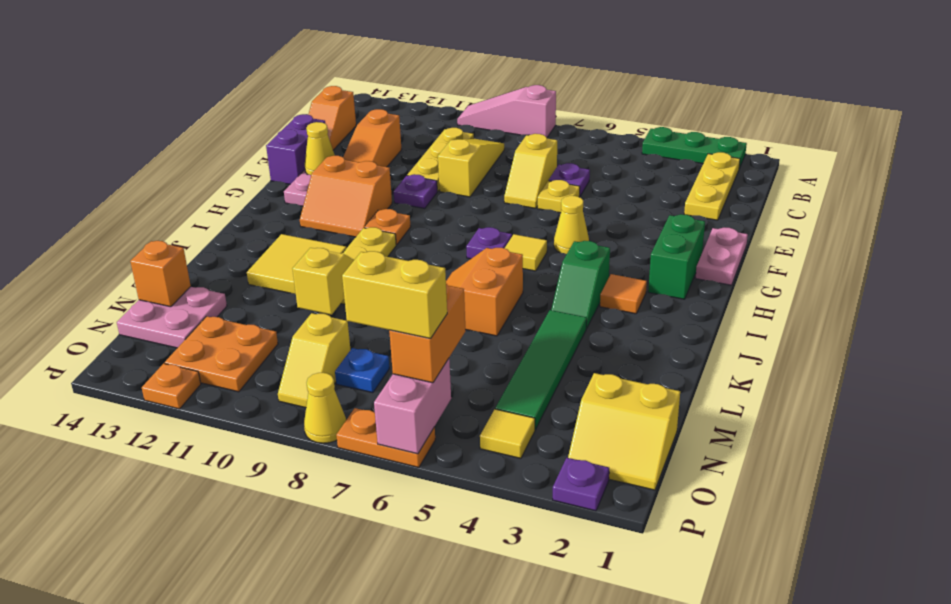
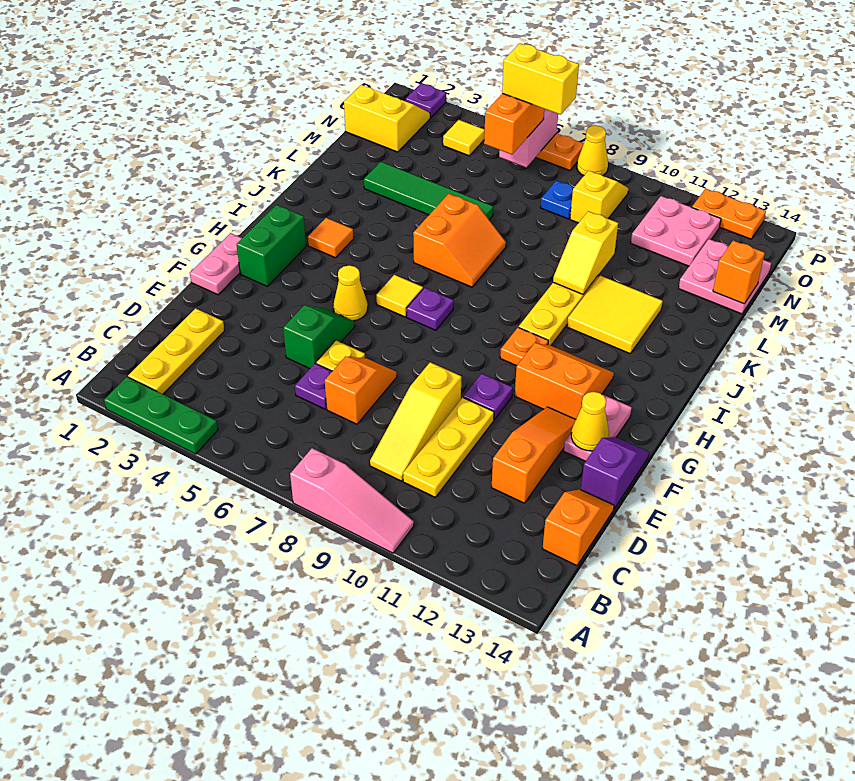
yellow 1x2 slope [504,134,557,208] -> orange 1x2 slope [325,356,397,424]
purple 1x2 brick [266,114,325,184] -> purple 1x2 slope [581,437,649,509]
green 1x2 slope [551,241,610,328] -> green 1x2 slope moved to [283,305,355,368]
green 1x4 tile [495,310,587,430] -> green 1x4 tile turned to [364,162,493,220]
orange 2x2 plate [165,316,278,392] -> pink 2x2 plate [631,196,721,266]
orange 1x1 plate [142,363,201,409] -> orange 1x2 plate [692,189,766,239]

